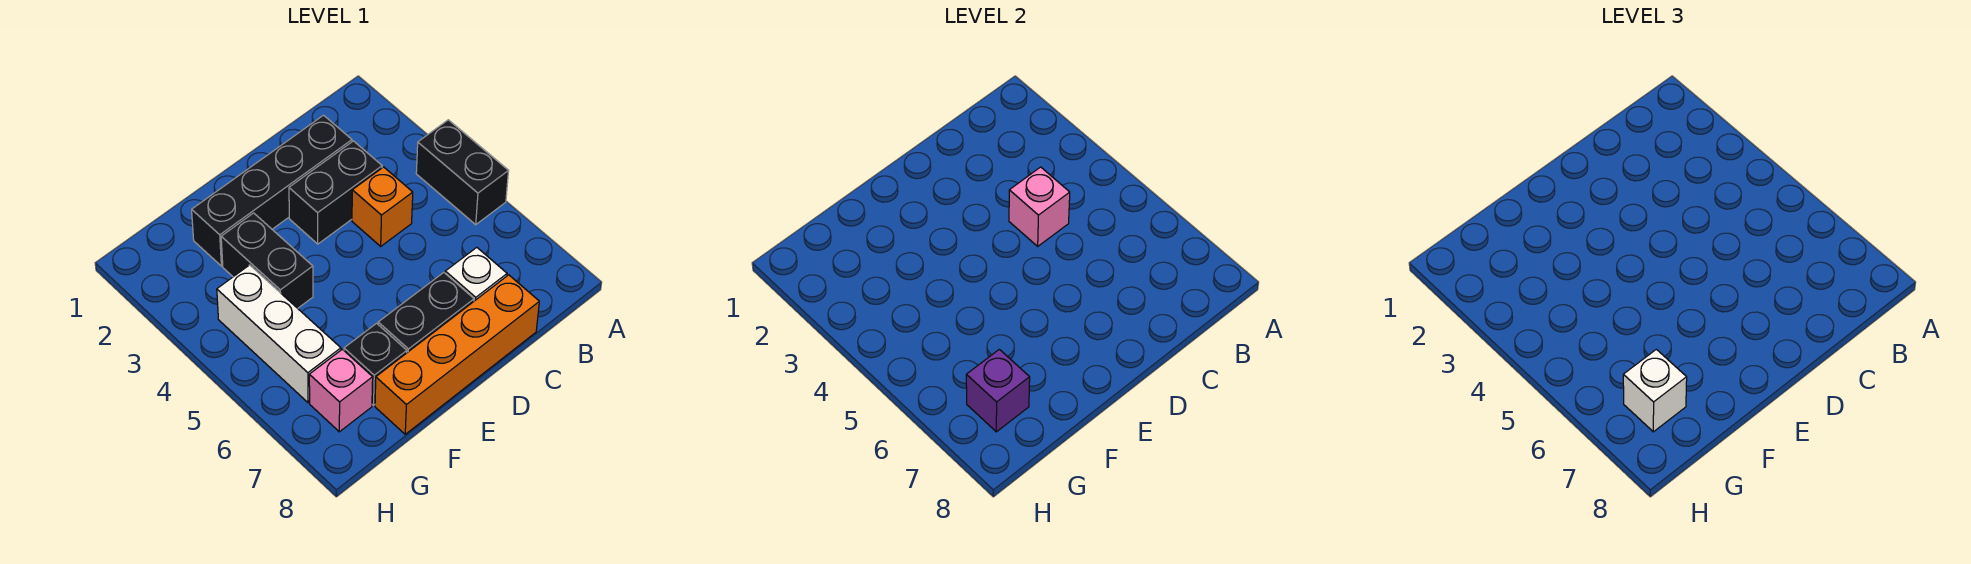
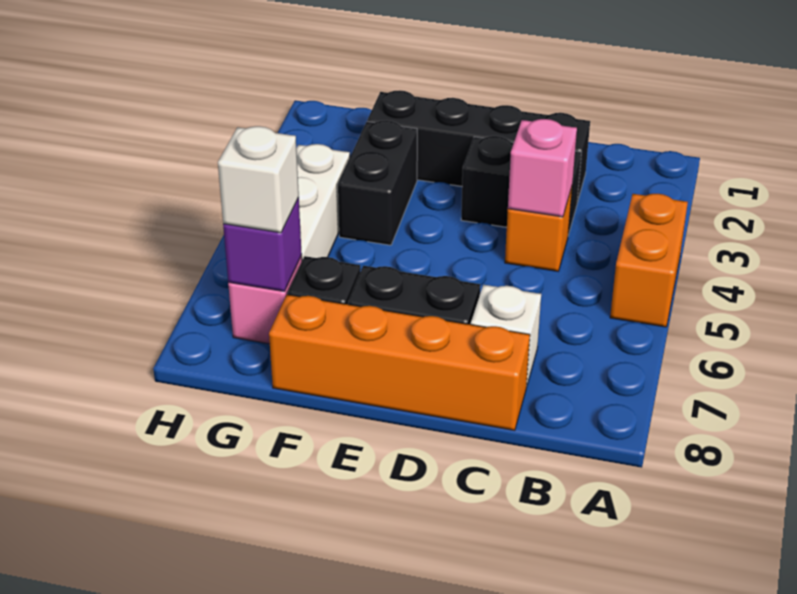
black 1x2 brick [416,120,509,225] -> orange 1x2 brick [610,194,688,327]

